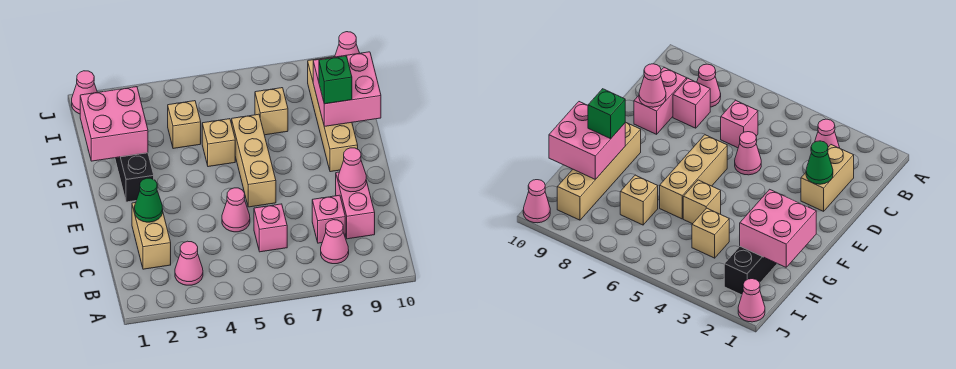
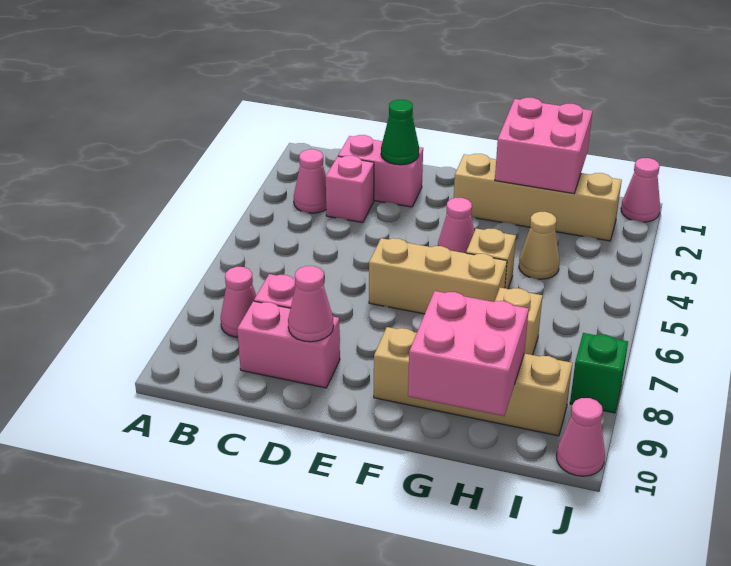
tan 1x2 brick [132,203,171,269] -> pink 1x2 brick [338,135,423,207]
pink 1x1 brick [254,204,287,252] -> pink 1x1 brick moved to [326,156,374,223]
pink 1x1 cone [222,188,250,232] -> pink 1x1 cone moved to [438,198,474,253]
black 1x4 brick [107,87,154,202] -> tan 1x4 brick [454,154,622,241]
green 1x1 brick [319,56,352,104] -> green 1x1 brick moved to [570,333,628,413]
tan 1x1 brick [168,101,201,149] -> tan 1x1 cone [519,212,559,279]

